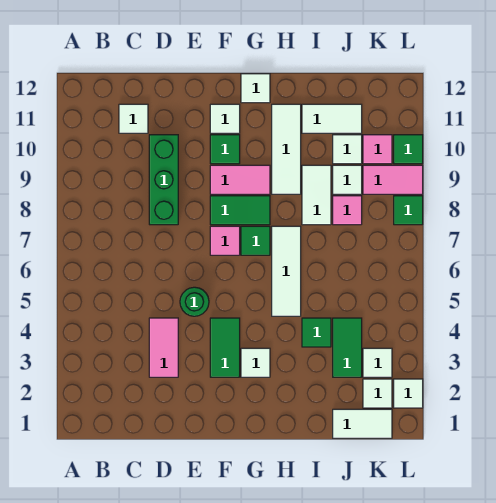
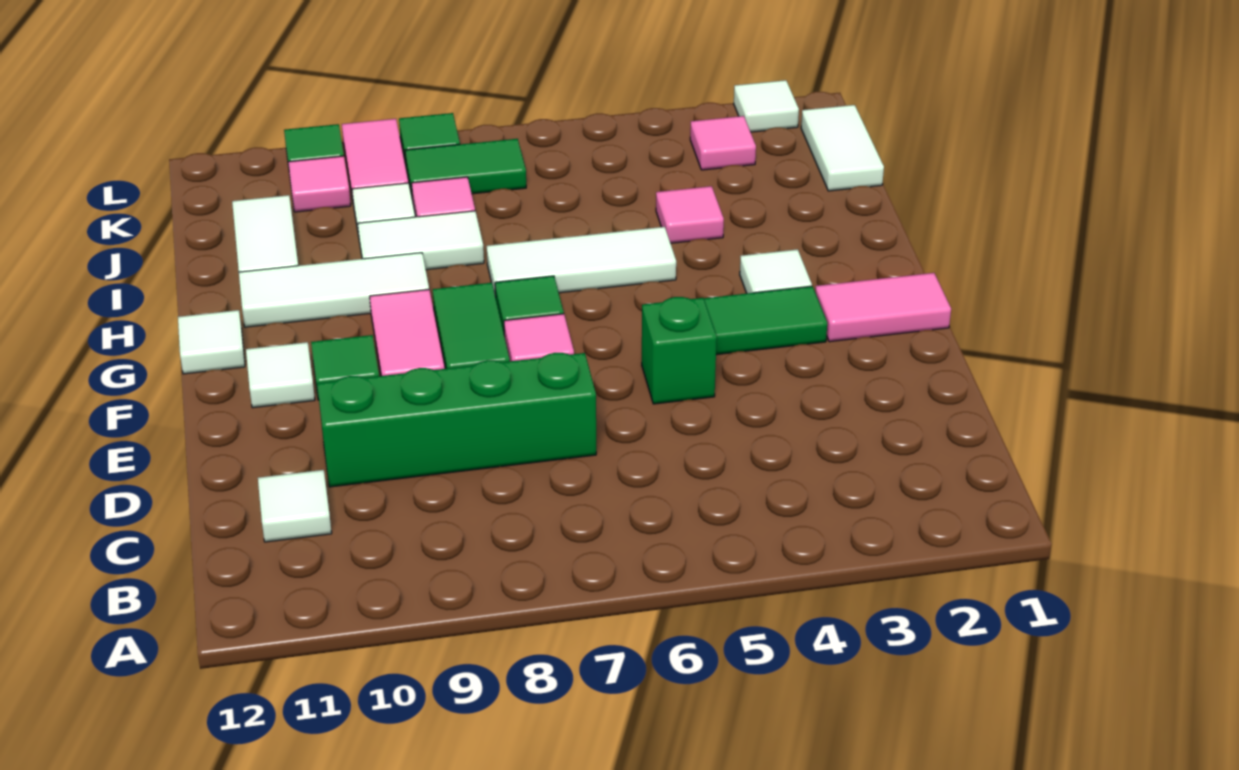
pink 1x2 tile [149,318,178,377] -> pink 1x2 tile moved to [815,273,951,342]
green 1x3 brick [149,135,178,225] -> green 1x4 brick [317,353,596,487]
green 1x1 round brick [180,287,209,316] -> green 1x1 brick [642,297,717,404]
green 1x1 tile [302,318,331,347] -> pink 1x1 tile [656,186,724,243]
green 1x2 tile [333,318,362,377] -> green 1x2 tile moved to [405,139,526,199]
white 1x1 tile [333,135,362,164] -> none
white 1x1 tile [363,379,392,408] -> none
white 1x1 tile [363,348,392,377] -> pink 1x1 tile [690,116,756,170]

